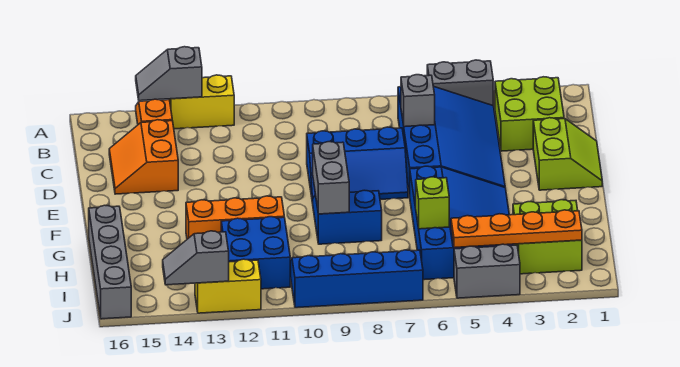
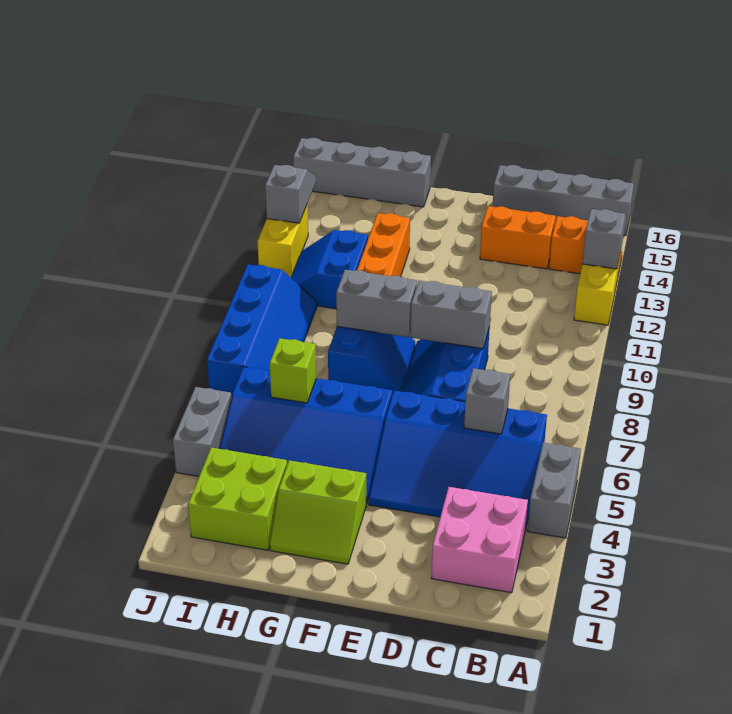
none -> grey 1x4 brick [493,165,634,235]
lime 2x2 brick [495,77,564,151] -> pink 2x2 brick [432,487,528,593]
lime 2x2 slope [533,118,602,190] -> lime 2x2 slope moved to [270,460,366,564]
none -> grey 1x2 brick [411,281,492,349]
blue 2x2 brick [221,217,290,289] -> blue 2x2 slope [291,230,368,309]
orange 1x4 plate [451,210,582,248] -> none

